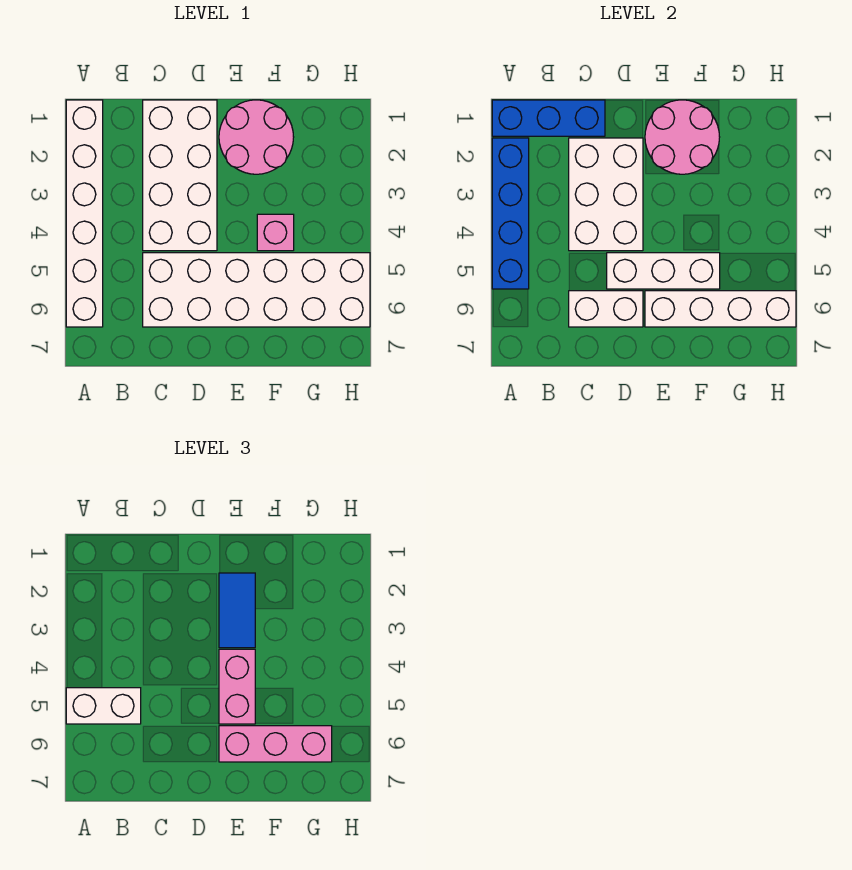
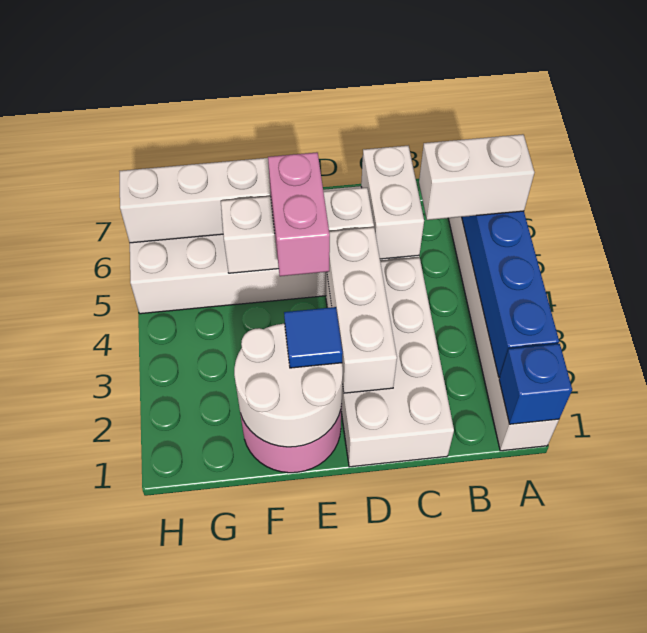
blue 1x3 brick [492,100,605,136] -> blue 1x1 brick [499,344,572,424]
white 2x3 brick [569,138,643,251] -> white 1x3 brick [327,227,397,393]
white 1x2 brick [569,291,643,327] -> white 1x2 brick turned to [361,146,424,259]
pink 2x2 round brick [645,100,720,174] -> white 2x2 round brick [234,324,343,447]
blue 1x2 tile [219,573,255,648] -> blue 1x1 tile [284,307,343,368]
pink 1x3 brick [219,726,332,762] -> none
pink 1x1 brick [257,214,294,251] -> none

